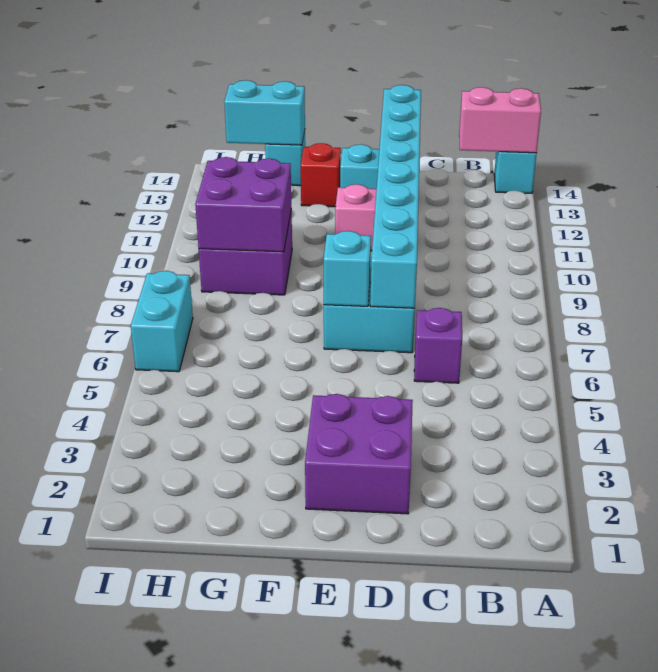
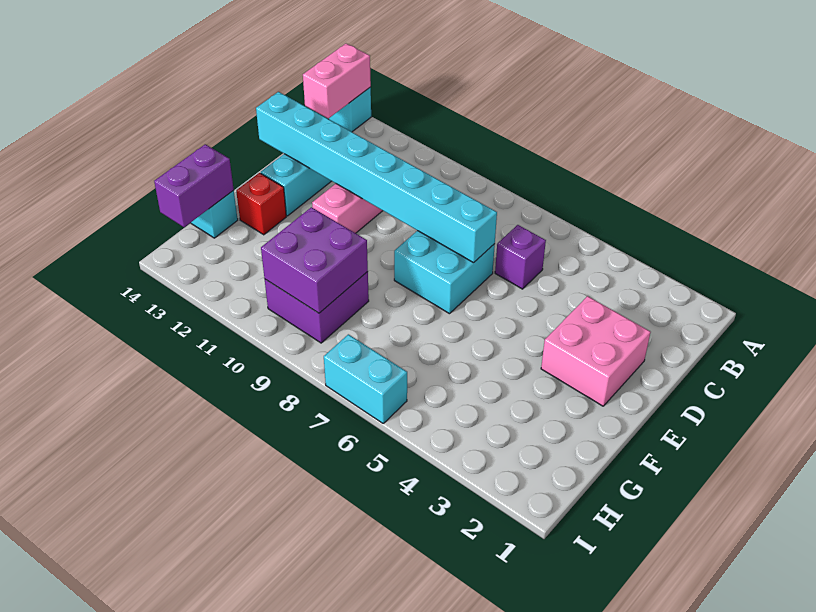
purple 2x2 brick [305,394,413,514] -> pink 2x2 brick [541,296,651,406]
cyan 1x1 brick [324,231,371,306] -> none
cyan 1x2 brick [224,80,305,145] -> purple 1x2 brick [154,144,234,227]

